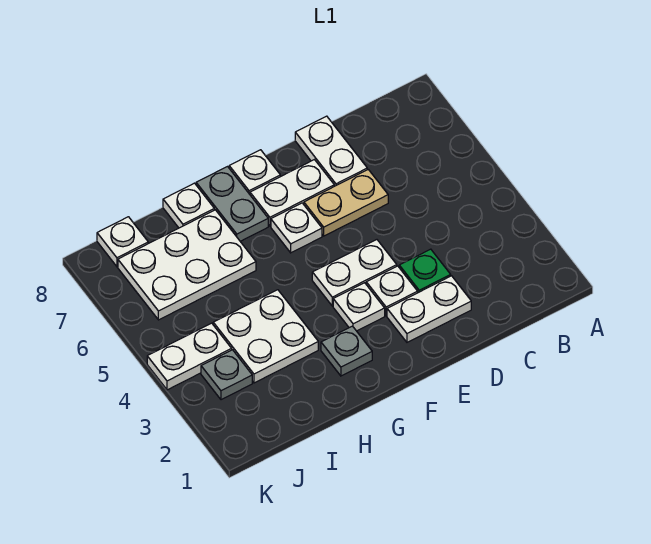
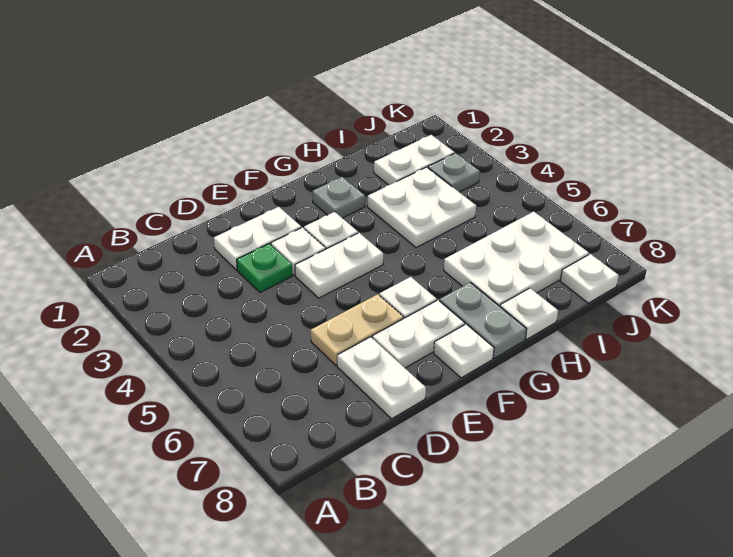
white 1x2 plate [147,323,232,390] -> white 1x2 plate moved to [374,135,455,185]

